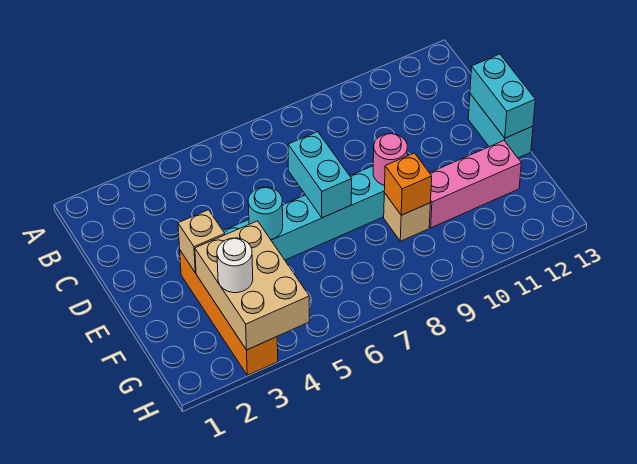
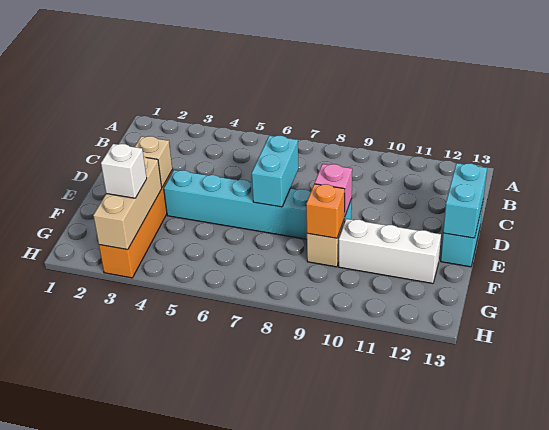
cyan 1x1 round brick [248,187,283,240] -> none
pink 1x1 round brick [373,134,407,185] -> pink 1x1 brick [315,164,352,217]
tan 2x3 brick [195,221,309,350] -> tan 1x3 brick [93,156,162,250]
pink 1x3 brick [429,141,521,228] -> white 1x3 brick [339,219,441,283]
white 1x1 round brick [217,238,253,293] -> white 1x1 brick [101,144,147,198]

